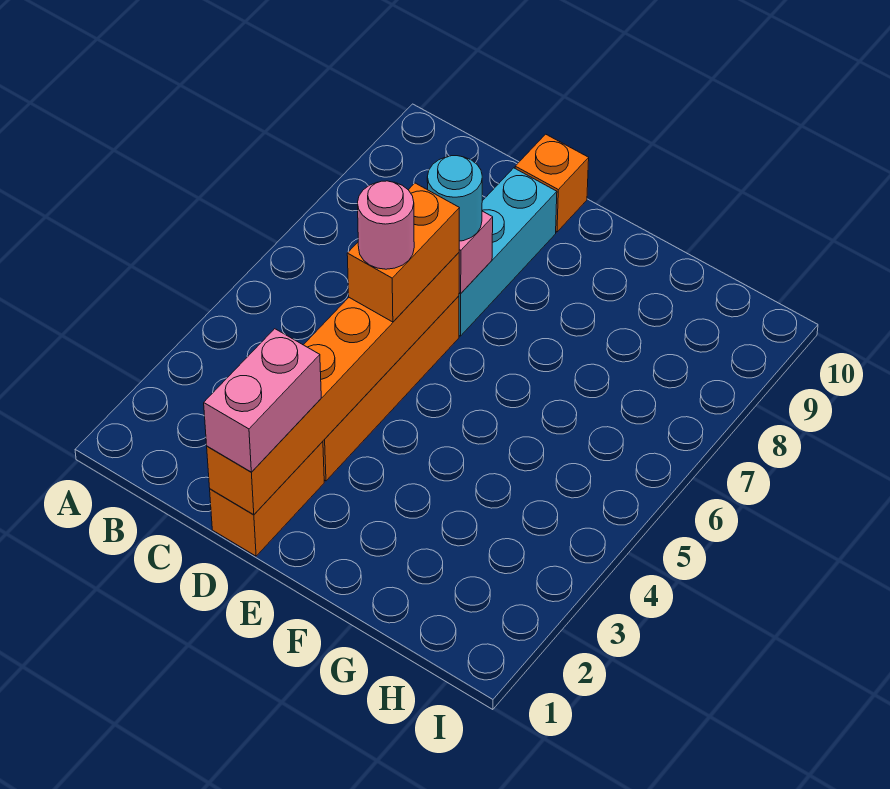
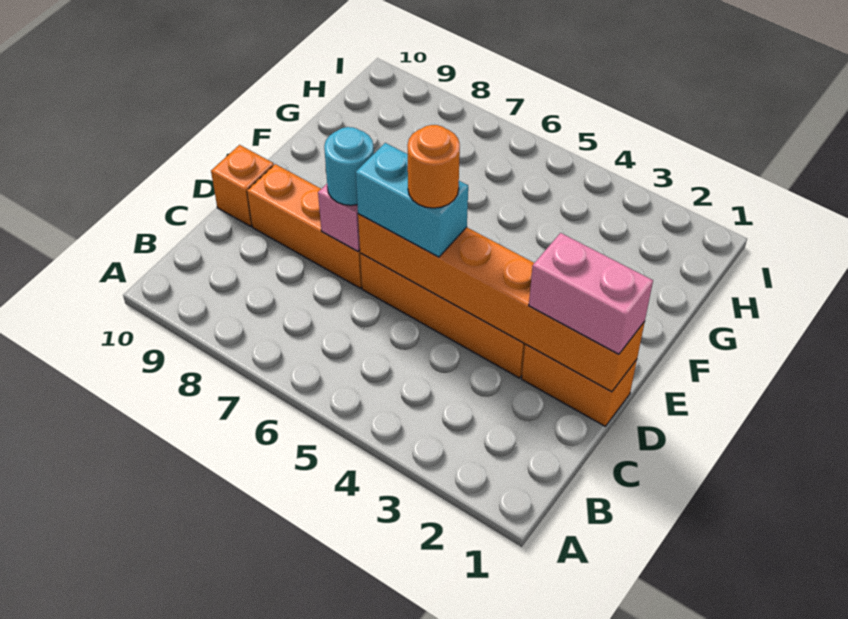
orange 1x2 brick [347,183,459,322] -> cyan 1x2 brick [356,143,468,257]
pink 1x1 round brick [357,181,414,269] -> orange 1x1 round brick [407,125,460,208]
cyan 1x3 brick [459,168,557,336] -> orange 1x3 brick [247,164,362,288]

